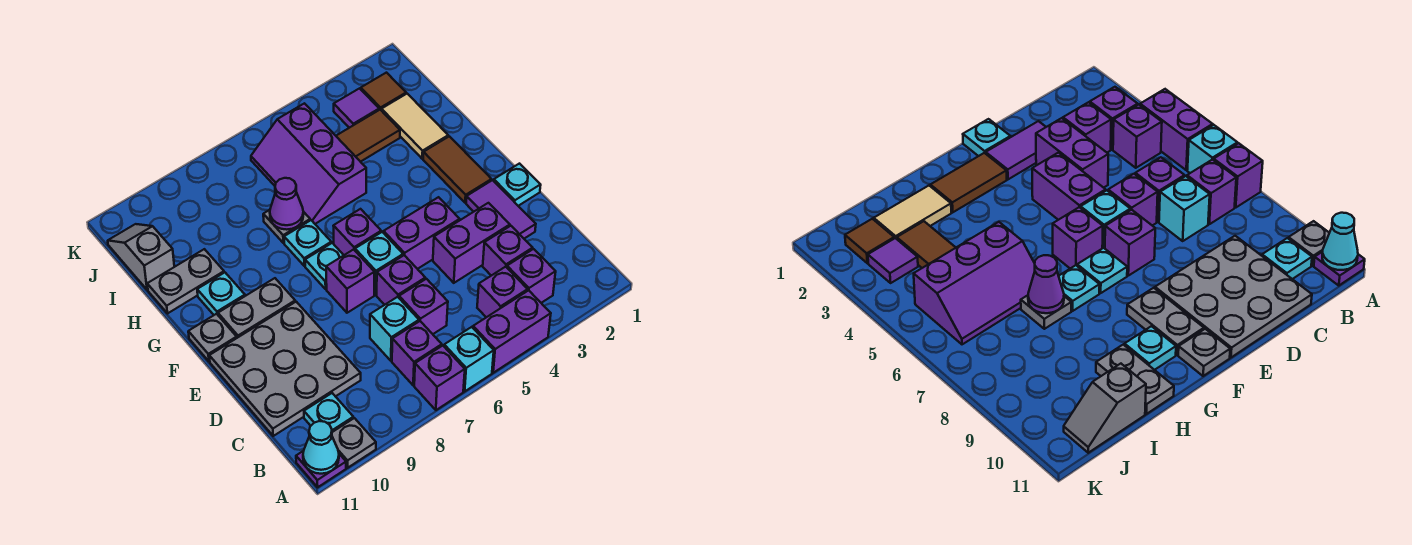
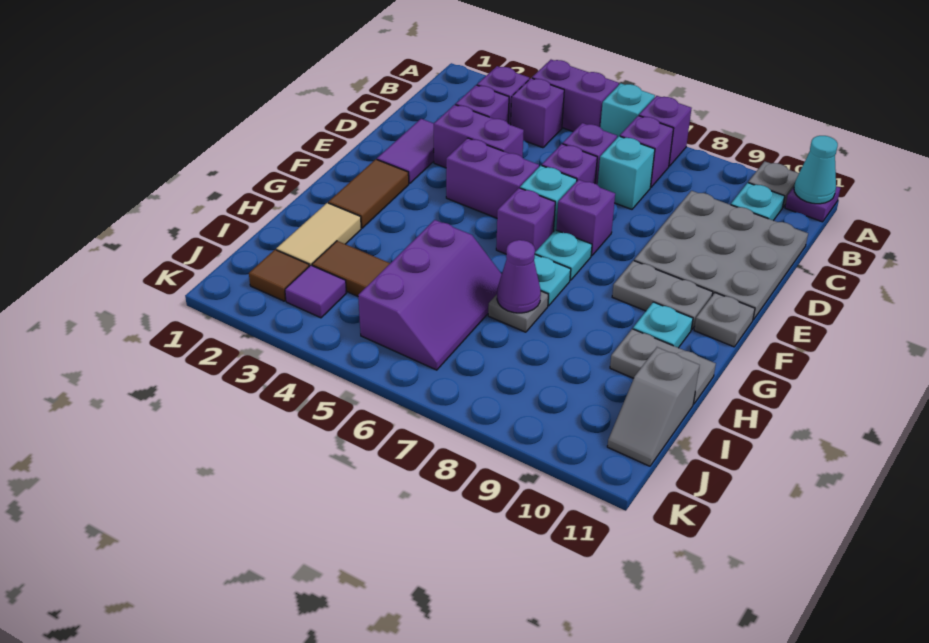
cyan 1x1 plate [494,164,541,206] -> none

